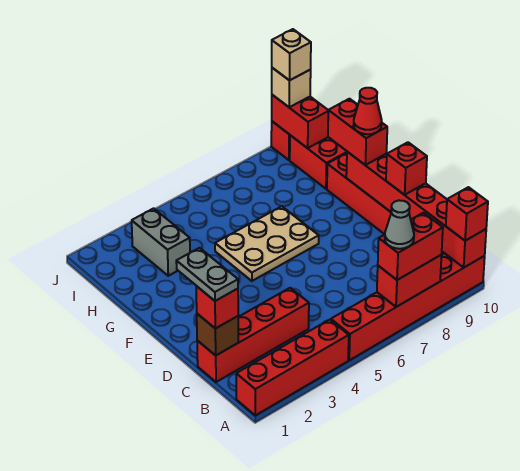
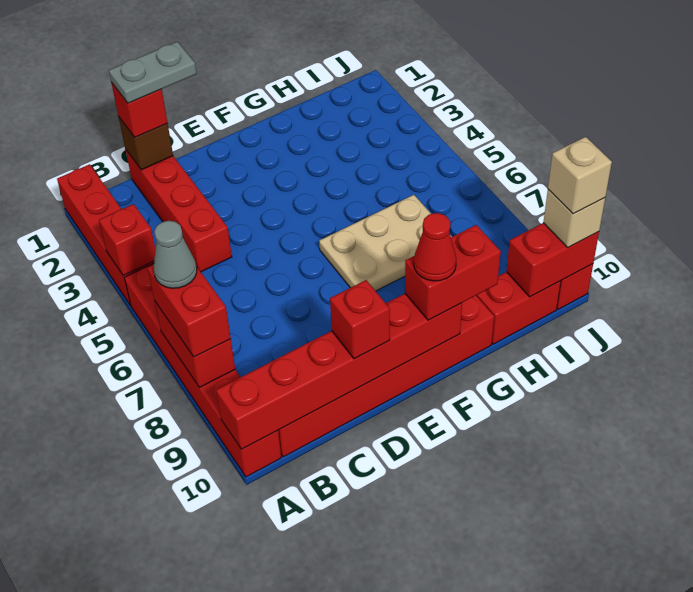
red 1x1 brick [446,187,488,241] -> red 1x1 brick moved to [99,204,155,276]
tan 2x3 plate [215,206,319,281] -> tan 2x3 plate turned to [319,195,452,291]
grey 1x2 brick [132,208,190,276] -> none

